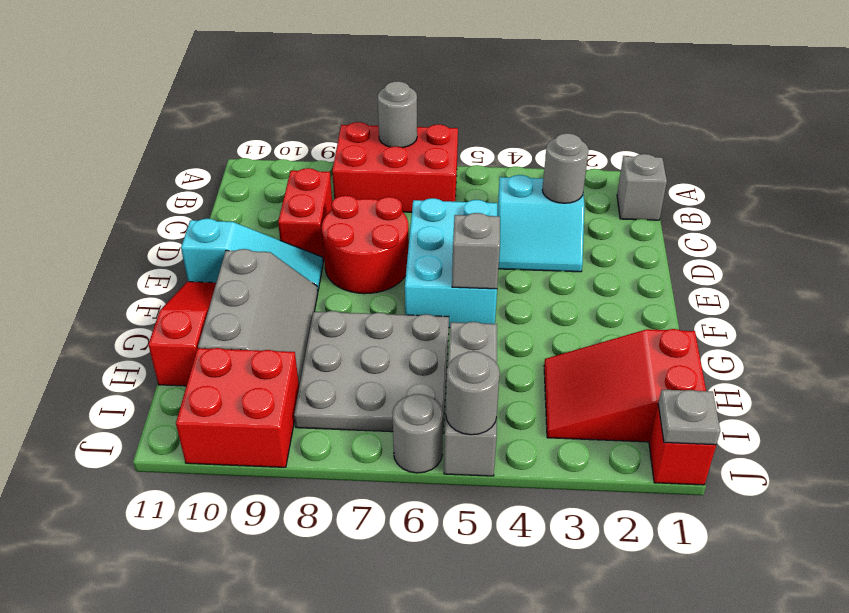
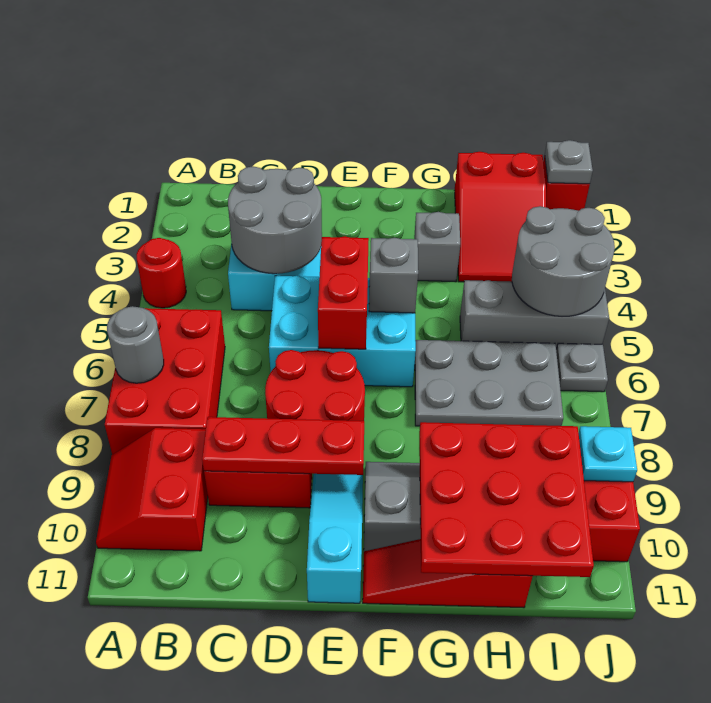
none -> red 1x1 round brick [136,238,186,308]
none -> red 2x2 slope [96,428,208,551]
grey 1x1 brick [617,154,667,220] -> grey 1x1 brick moved to [414,212,460,282]
grey 1x1 round brick [542,133,589,203] -> grey 2x2 round brick [228,166,322,274]
none -> red 1x3 plate [202,417,364,475]
none -> red 1x2 brick [318,236,369,349]
grey 3x3 plate [294,311,449,433] -> grey 2x3 plate [415,340,563,426]
none -> red 3x3 plate [419,422,594,577]
grey 1x1 round brick [446,351,500,435] -> grey 2x2 round brick [512,206,615,316]
grey 1x1 round brick [392,394,443,473] -> grey 1x1 plate [556,343,608,392]
none -> cyan 1x1 plate [579,426,637,482]

